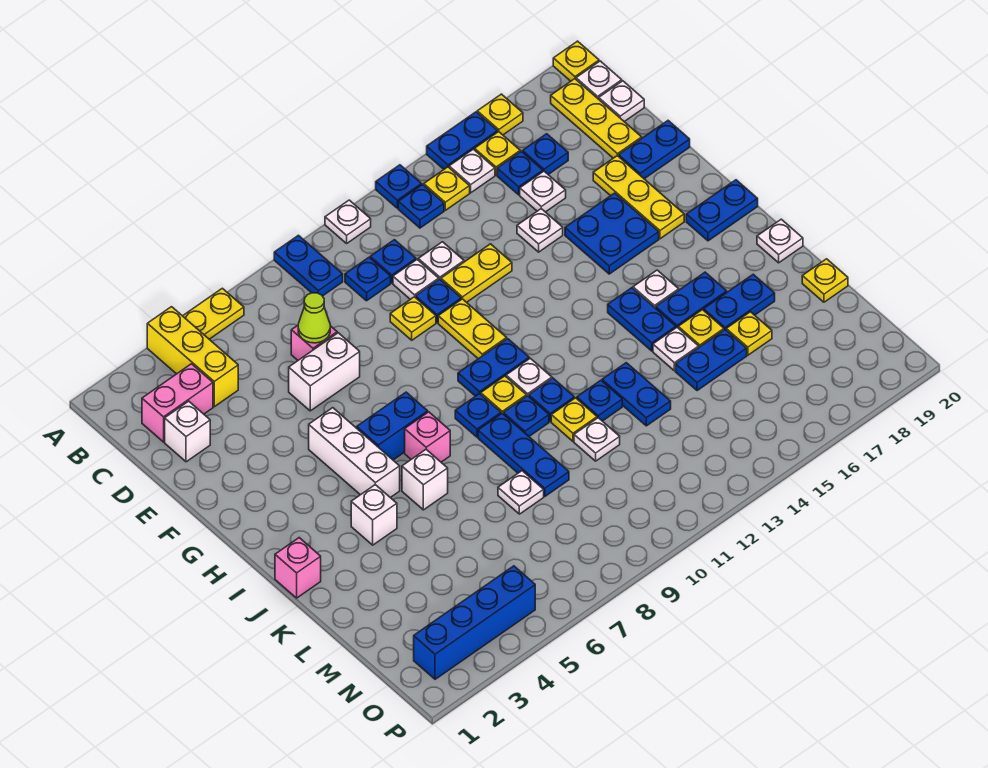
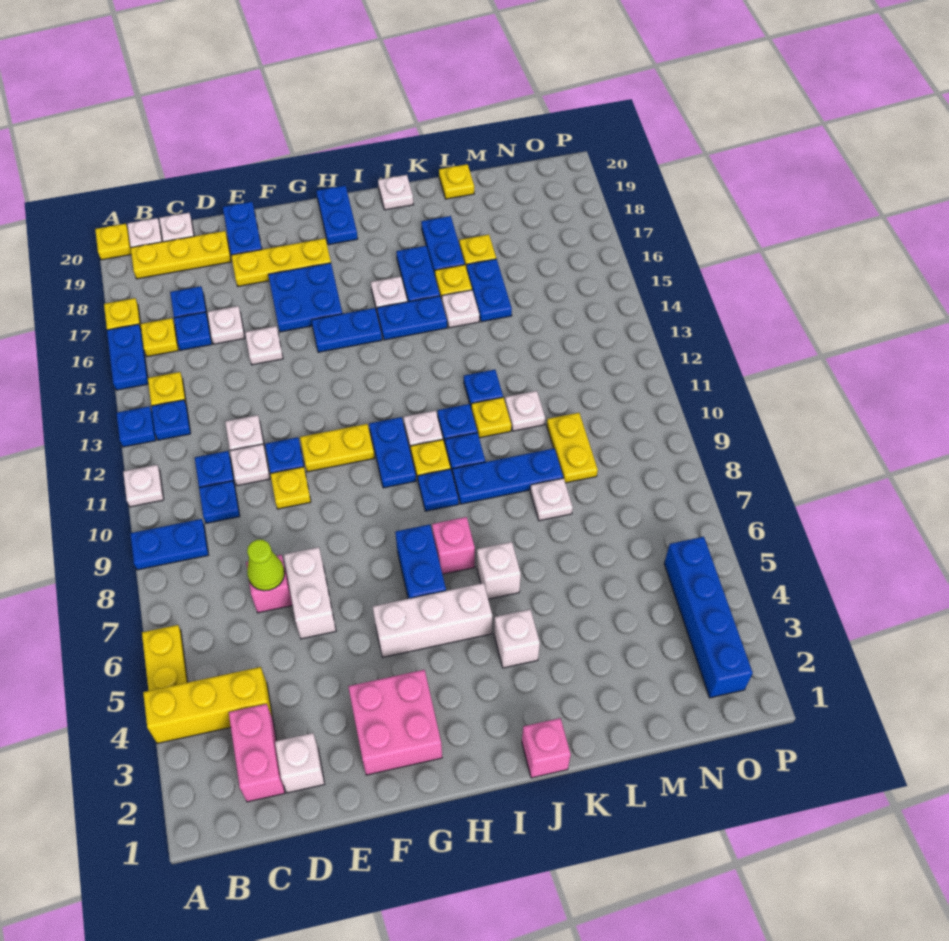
white 1x1 plate [449,149,495,193] -> none
yellow 1x2 plate [441,244,512,302] -> yellow 1x2 plate moved to [547,413,598,483]
none -> pink 2x2 brick [348,670,442,775]
blue 1x2 plate [602,363,671,426] -> blue 1x2 plate moved to [311,308,382,352]

